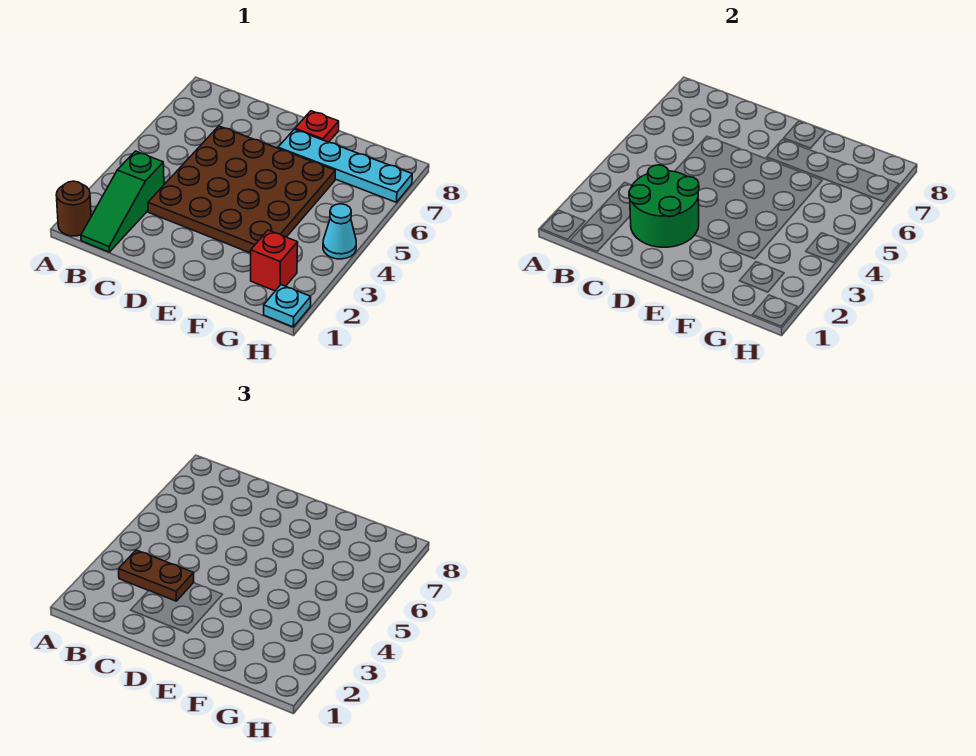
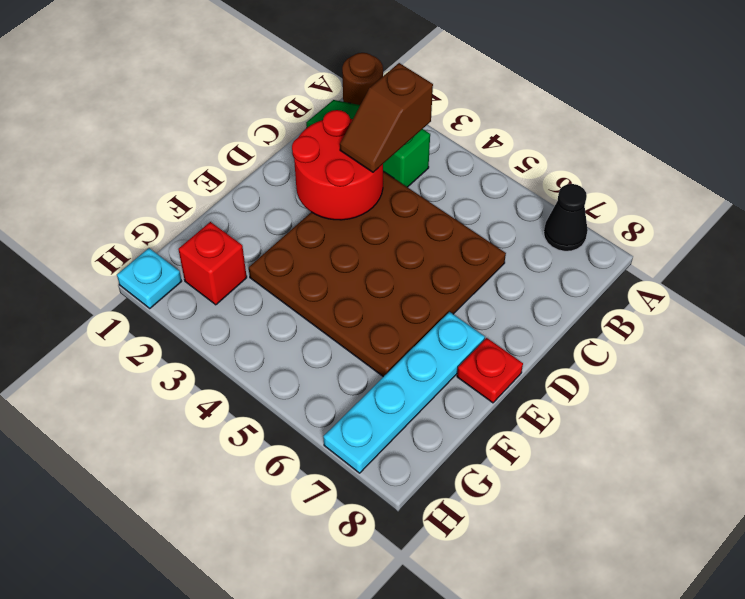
none -> black 1x1 cone [544,184,588,251]
brown 1x2 plate [119,550,194,601] -> brown 1x2 slope [340,63,433,172]
green 2x2 round brick [629,165,699,247] -> red 2x2 round brick [292,110,383,220]
cyan 1x1 cone [323,204,356,259] -> none

